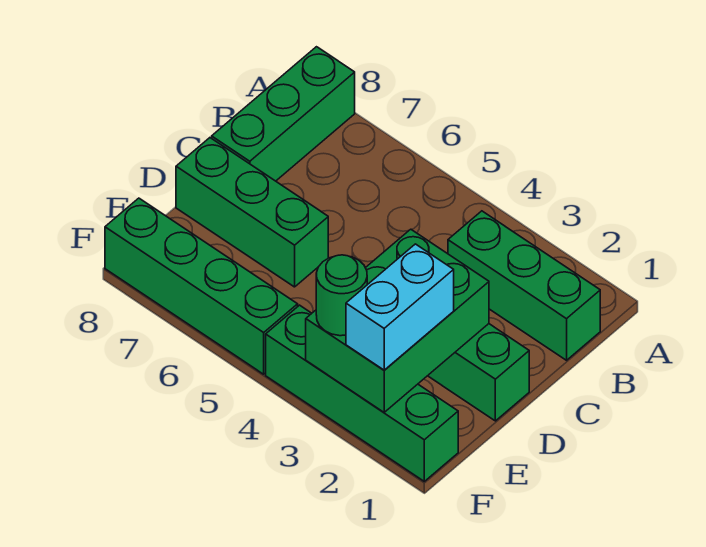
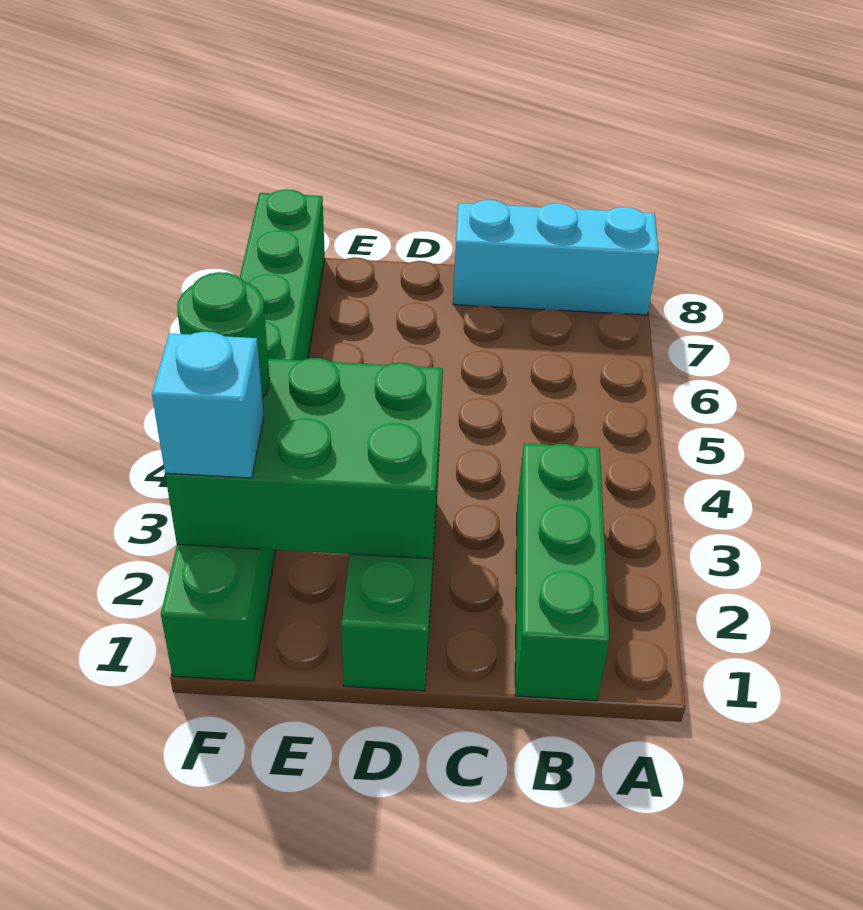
green 1x3 brick [212,47,355,181] -> cyan 1x3 brick [453,200,659,315]
green 1x3 brick [176,138,328,287] -> none
cyan 1x2 brick [346,244,454,370] -> cyan 1x1 brick [152,332,264,478]

